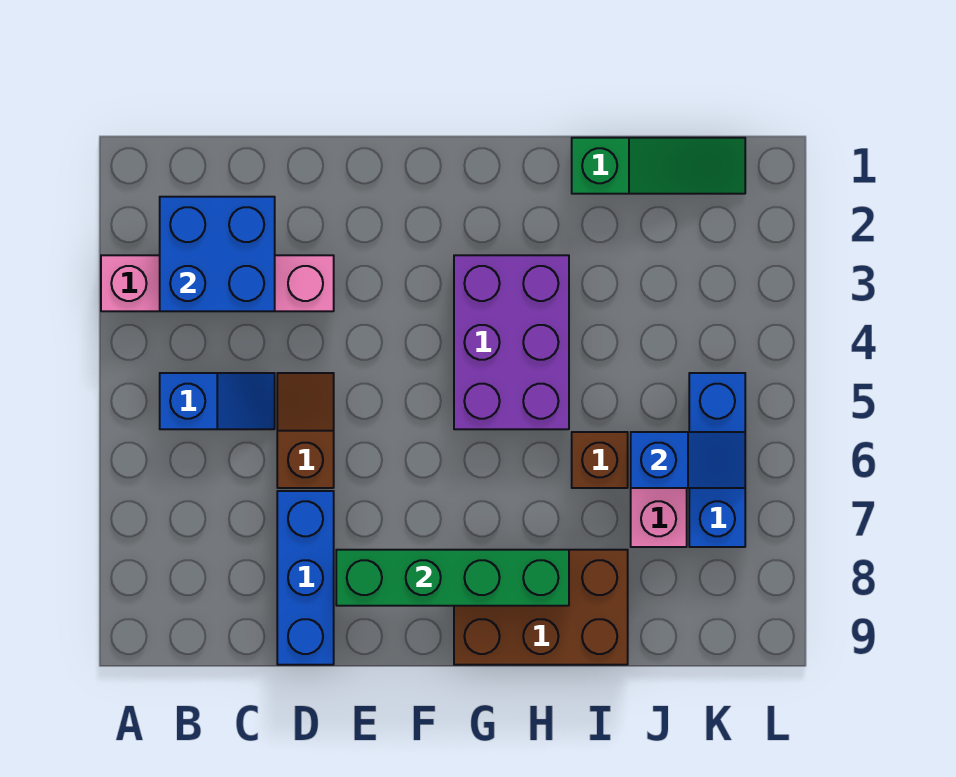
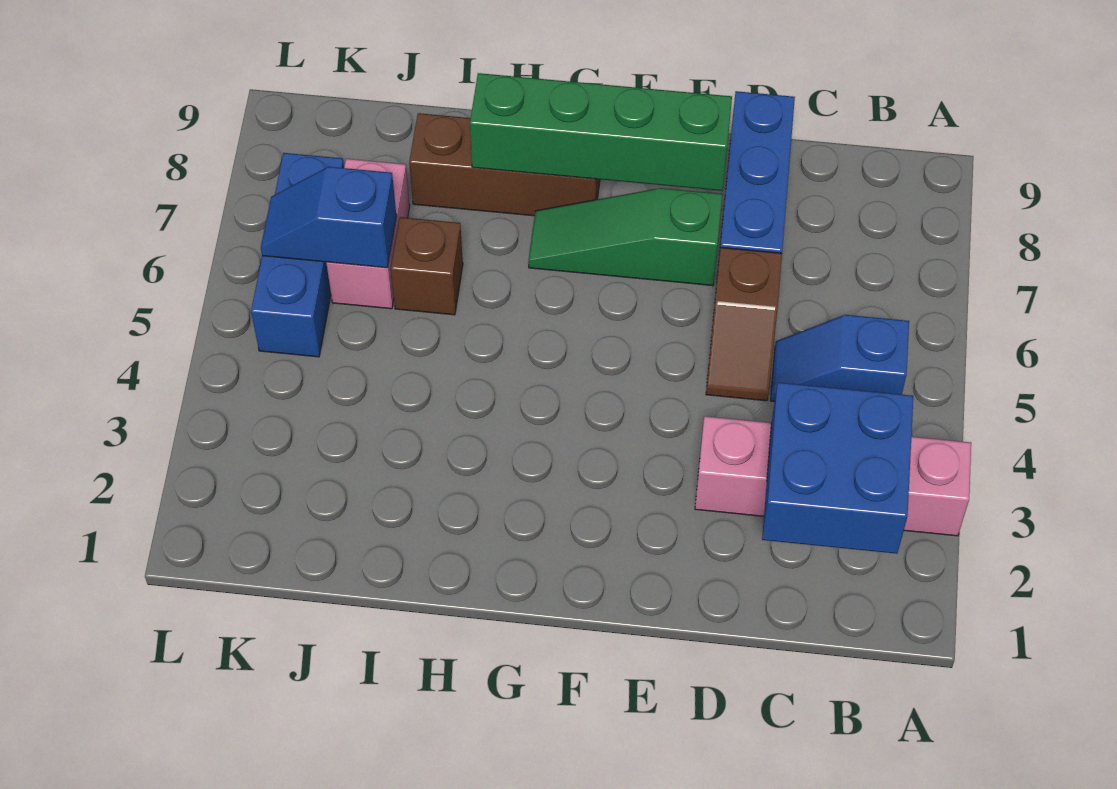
purple 2x3 brick [454,255,569,429] -> none
brown 2x3 brick [454,550,628,665] -> brown 1x3 brick [409,113,600,216]
green 1x3 slope [572,138,745,194] -> green 1x3 slope moved to [528,188,722,286]

